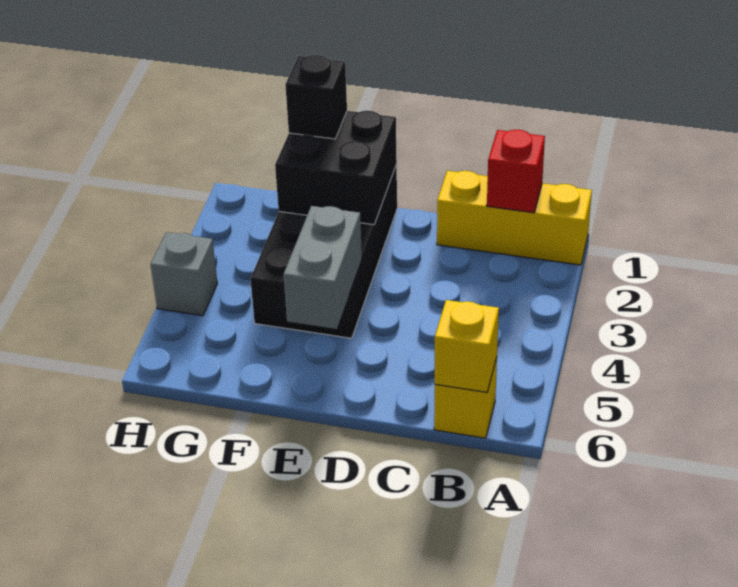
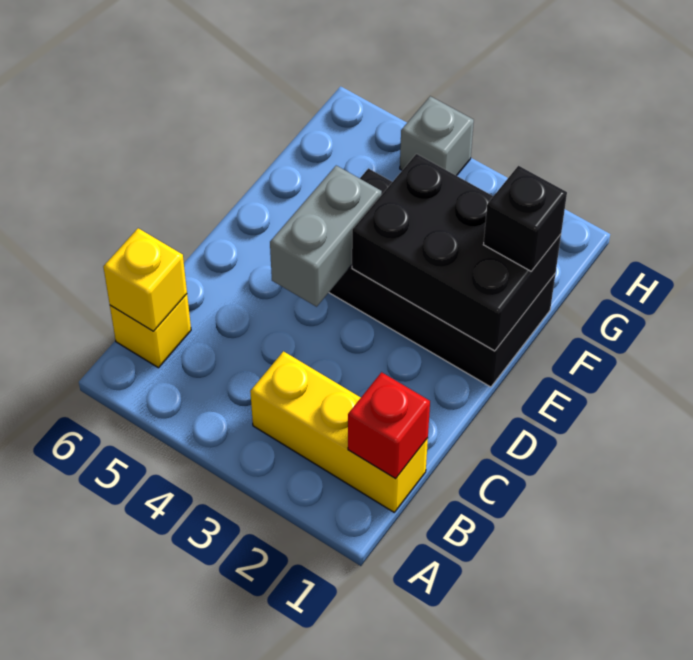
yellow 1x3 brick [437,171,592,265] -> yellow 1x3 brick turned to [250,351,428,512]
black 2x2 brick [275,111,397,225] -> black 2x3 brick [352,154,561,351]
grey 1x2 brick [283,206,362,329] -> grey 1x2 brick turned to [270,166,382,307]

